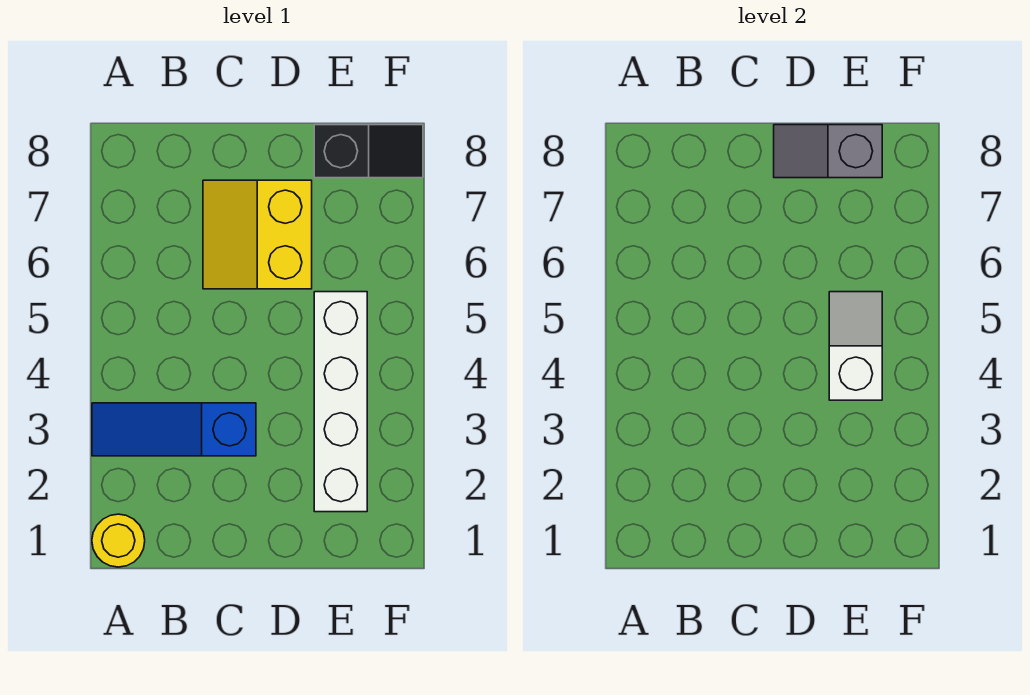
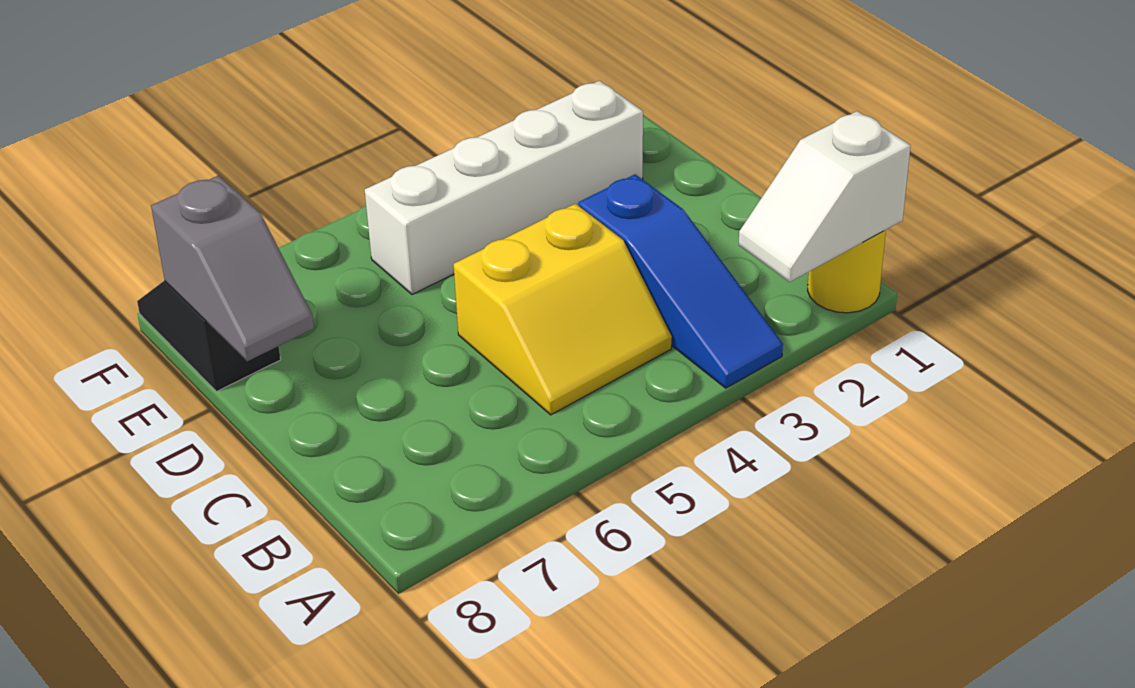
yellow 2x2 slope [203,180,312,289] -> yellow 2x2 slope moved to [453,204,672,415]
white 1x2 slope [829,292,882,400] -> white 1x2 slope moved to [739,111,911,282]

